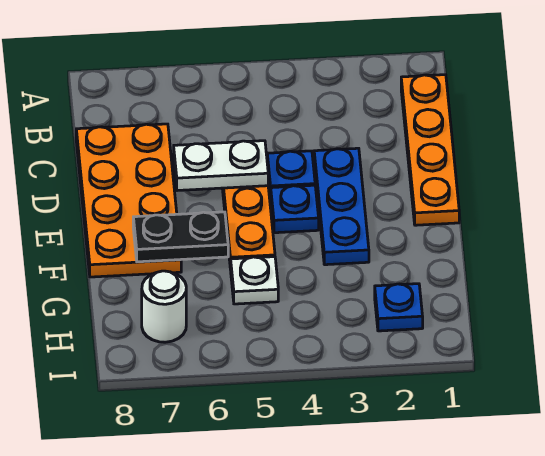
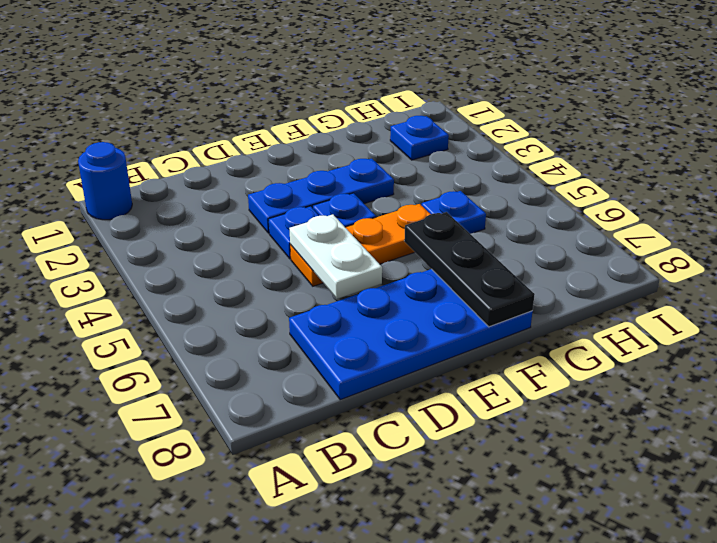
none -> blue 1x1 round brick [78,142,132,220]
orange 1x4 plate [401,75,459,225] -> none
orange 2x4 plate [76,124,181,277] -> blue 2x4 plate [289,269,532,400]
black 1x2 plate [133,212,228,262] -> black 1x3 plate [404,212,535,327]
white 1x1 plate [231,257,278,304] -> blue 1x1 plate [421,191,486,234]
white 1x1 round brick [142,271,186,342] -> none

